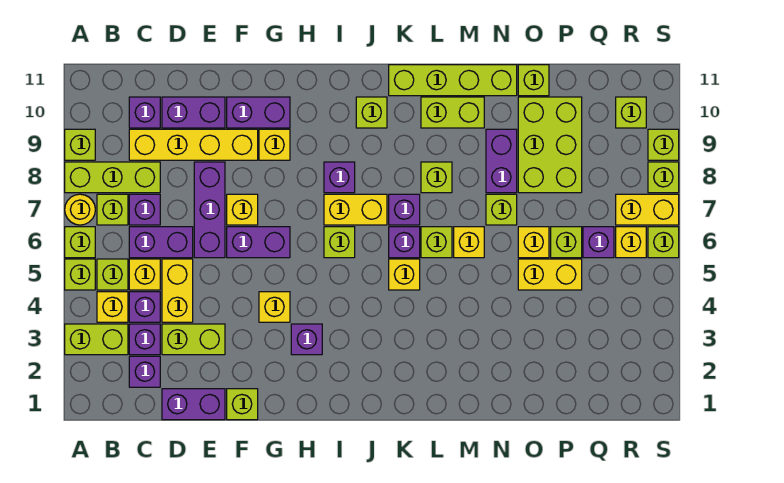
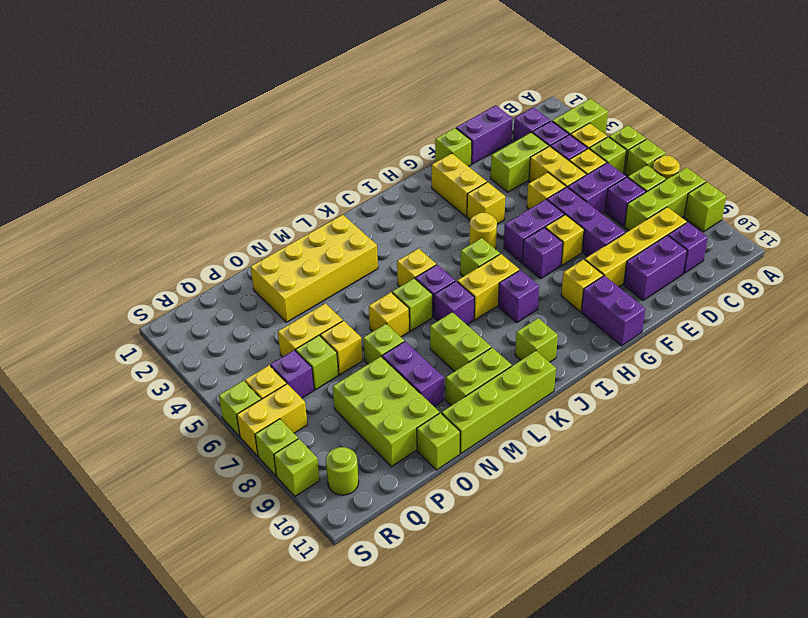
none -> yellow 1x1 brick [527,172,566,209]
purple 1x2 brick [227,97,290,128] -> purple 1x2 brick turned to [581,276,645,346]
none -> yellow 1x2 brick [432,153,487,217]
purple 1x1 brick [291,324,322,355] -> purple 1x1 brick moved to [522,228,563,278]
none -> yellow 1x1 round brick [469,213,497,249]
none -> yellow 2x4 brick [250,215,378,322]
lime 1x1 brick [421,162,452,193] -> lime 1x2 brick [430,312,491,372]
lime 1x1 brick [616,97,646,128] -> lime 1x1 round brick [326,447,359,495]

